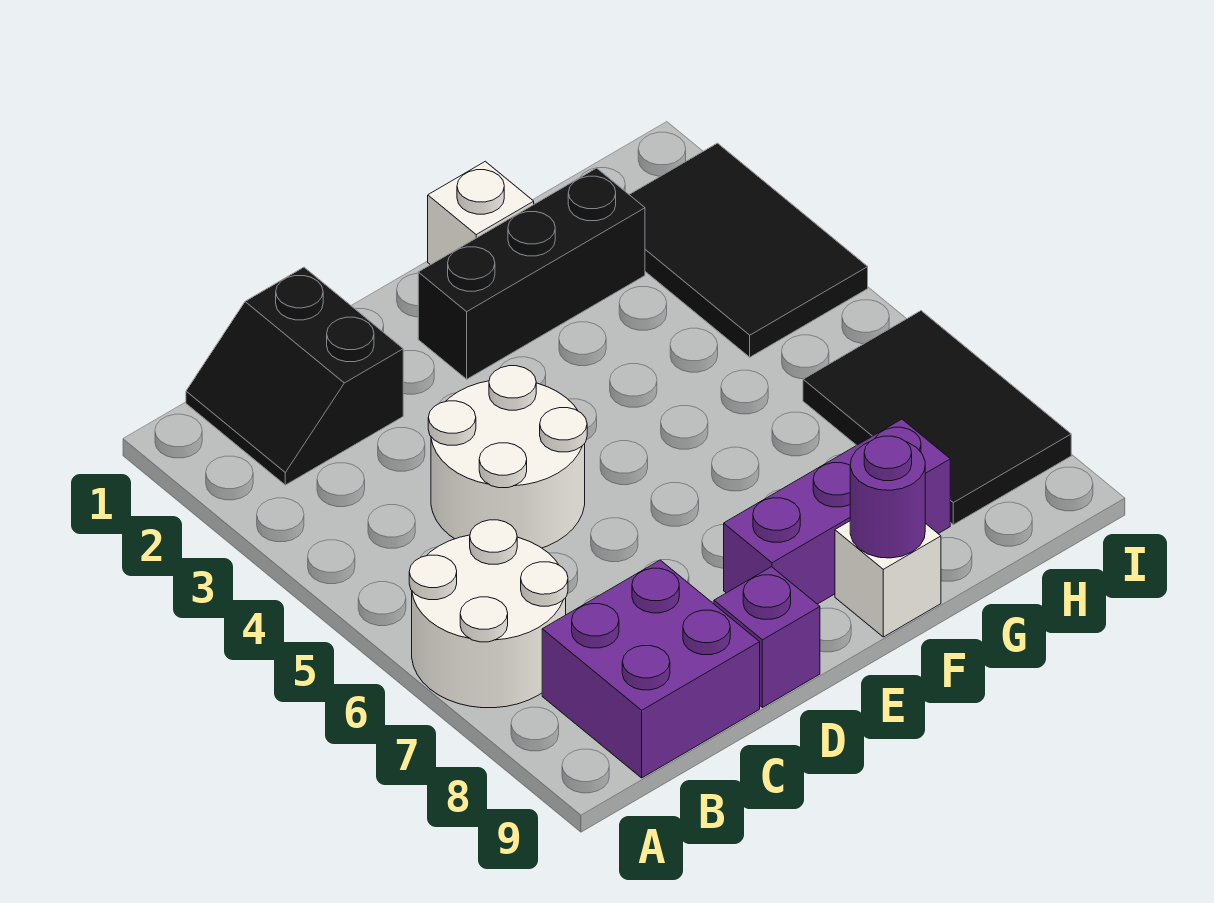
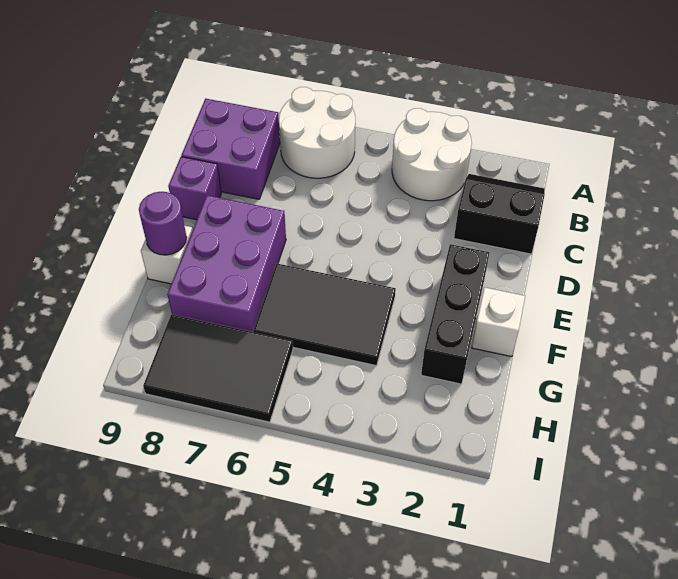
white 2x2 round brick [428,366,587,548] -> white 2x2 round brick moved to [392,108,472,201]
purple 1x3 brick [724,419,950,604] -> purple 2x3 brick [167,195,286,332]
black 2x3 tile [629,143,868,357] -> black 2x3 tile moved to [254,264,396,366]

